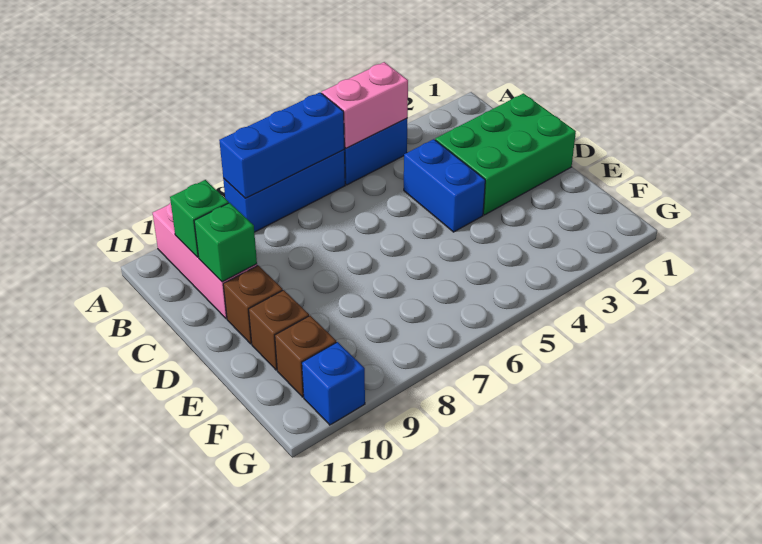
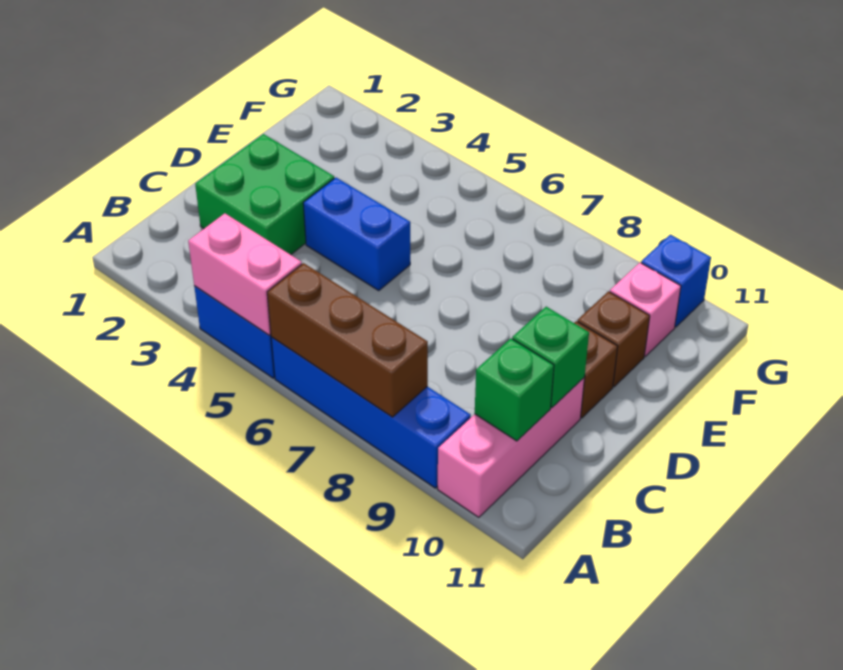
blue 1x3 brick [223,150,345,232] -> blue 1x4 brick [271,337,471,488]
blue 1x3 brick [219,93,344,198] -> brown 1x3 brick [267,263,428,417]
green 2x3 brick [435,93,576,215] -> green 2x2 brick [195,134,334,255]
blue 1x2 brick [404,139,485,232] -> blue 1x2 brick turned to [303,178,410,290]
brown 1x1 brick [275,316,336,397] -> pink 1x1 brick [610,263,681,356]

